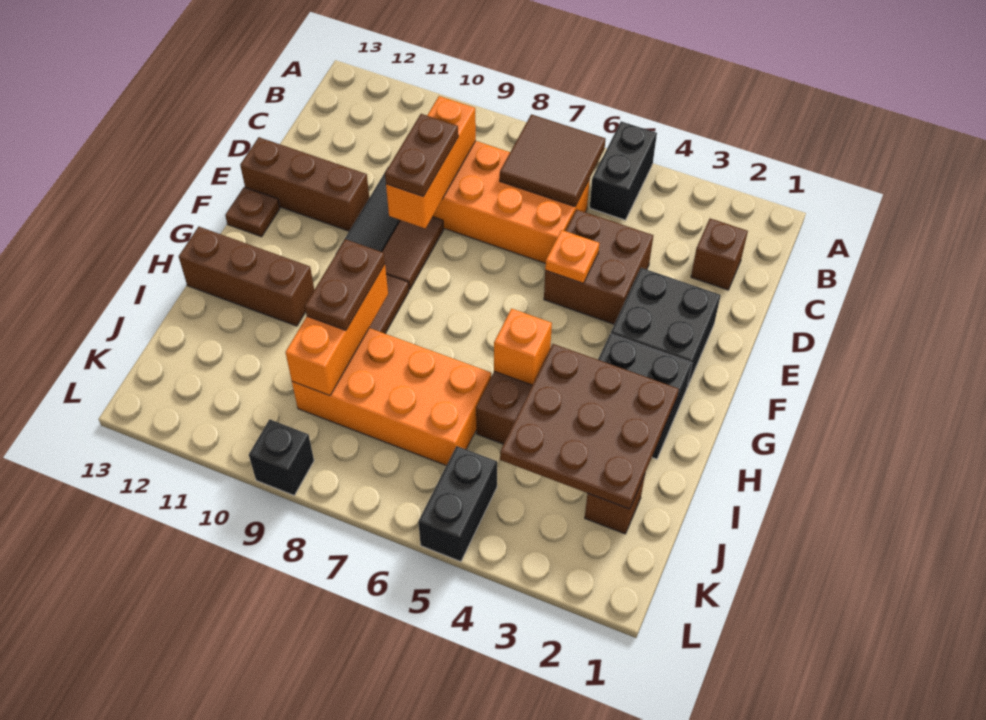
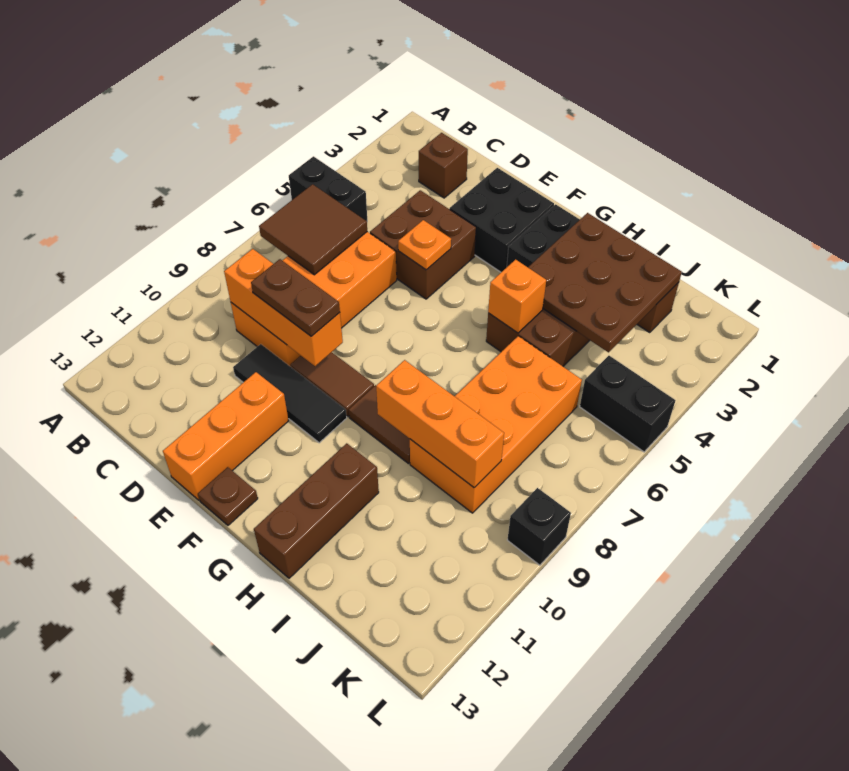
brown 1x3 brick [240,137,369,231] -> orange 1x3 brick [163,372,289,500]
brown 1x2 plate [305,239,385,330] -> none

